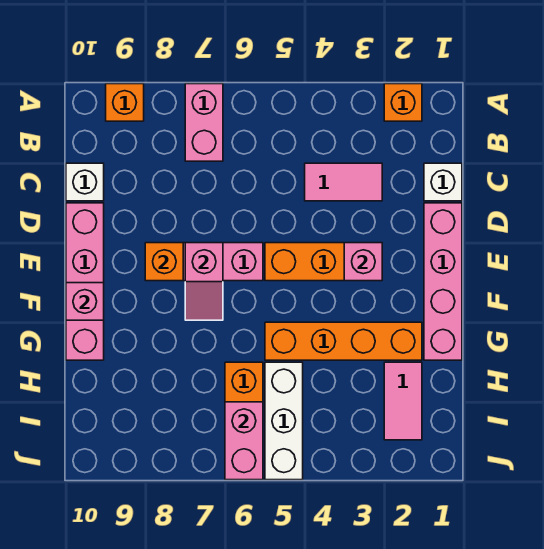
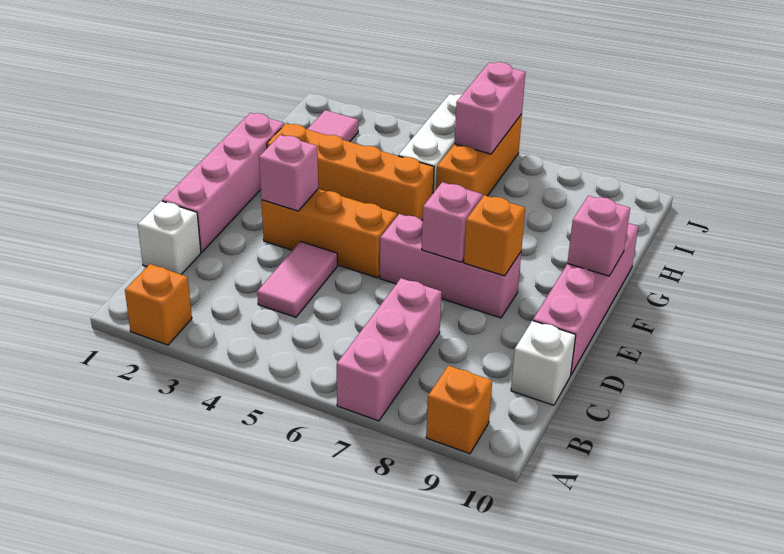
pink 1x2 brick [185,84,223,161] -> pink 1x3 brick [337,278,442,421]
pink 1x2 tile [305,163,382,201] -> pink 1x2 tile turned to [257,241,337,317]

